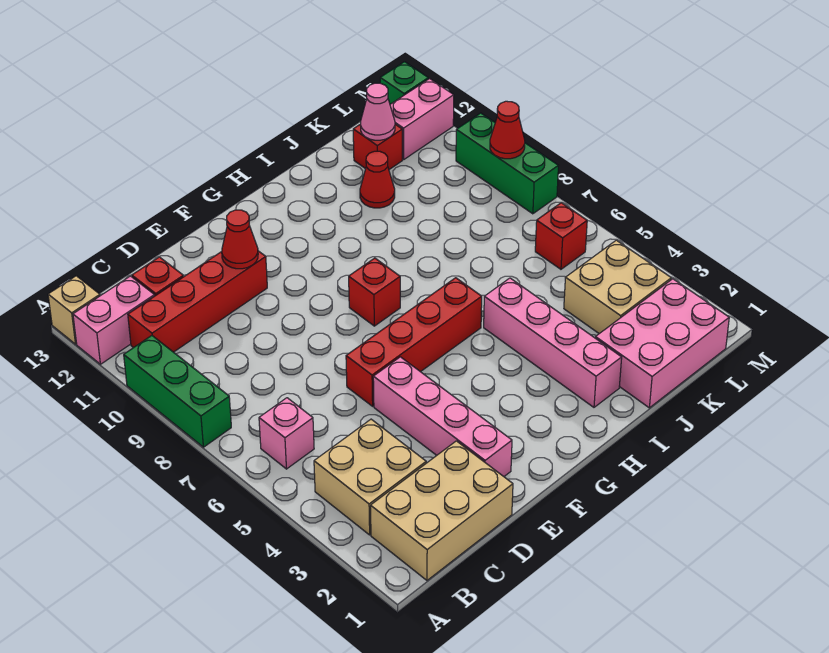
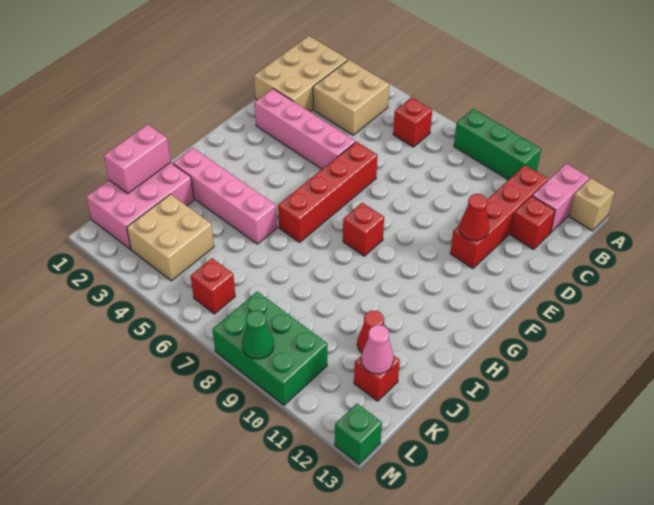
pink 1x1 brick [259,398,314,469] -> red 1x1 brick [393,97,432,147]
pink 1x2 brick [390,79,454,159] -> pink 1x2 brick moved to [104,124,171,194]
green 1x3 brick [456,113,558,214] -> green 2x3 brick [212,292,327,405]
red 1x1 cone [490,101,525,159] -> green 1x1 cone [242,310,274,359]

